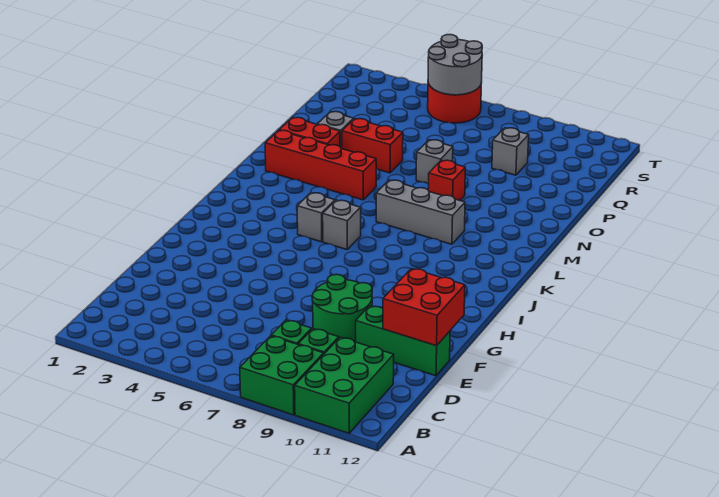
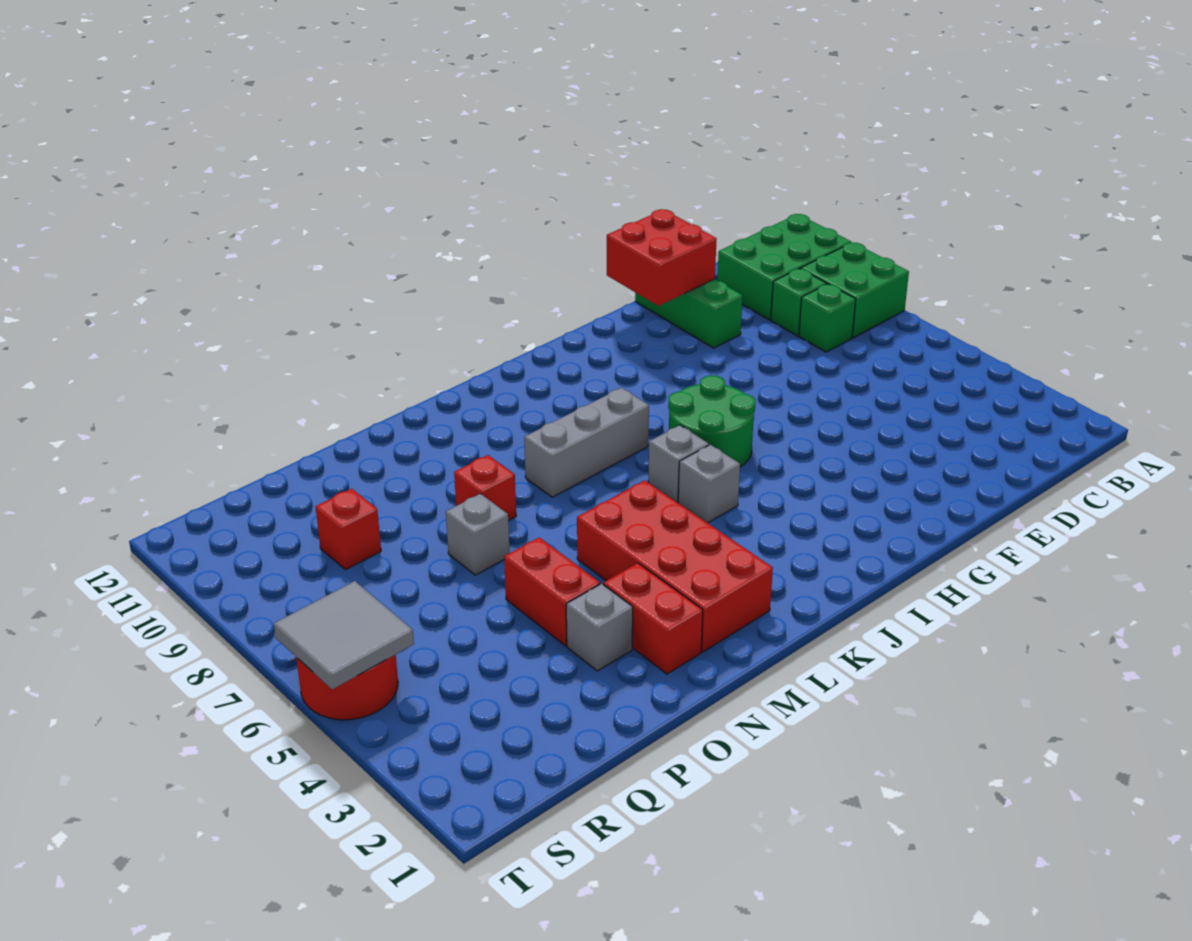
green 2x2 round brick [312,274,372,342] -> green 2x2 round brick moved to [668,375,755,467]
grey 1x3 brick [376,180,465,244] -> grey 1x3 brick turned to [524,388,649,497]
red 1x4 brick [265,130,376,200] -> red 2x4 brick [577,480,773,652]
grey 1x1 brick [492,128,529,175] -> red 1x1 brick [316,489,381,570]
grey 2x2 round brick [428,35,482,95] -> grey 2x2 tile [274,581,414,689]

